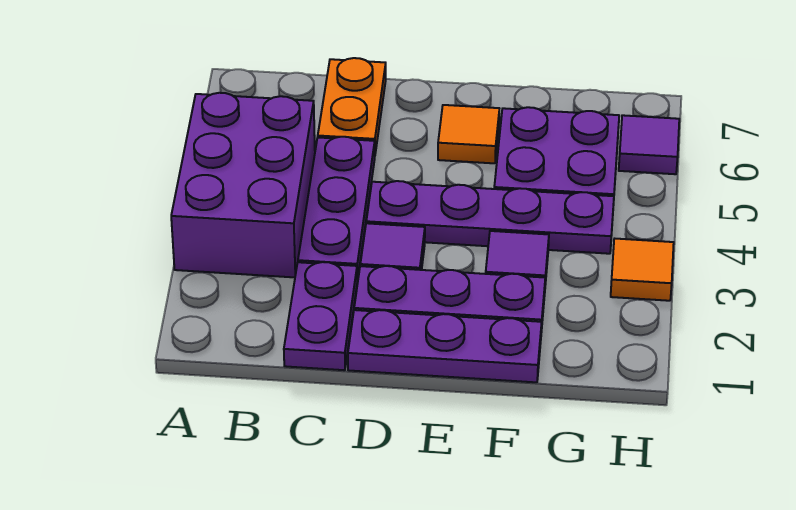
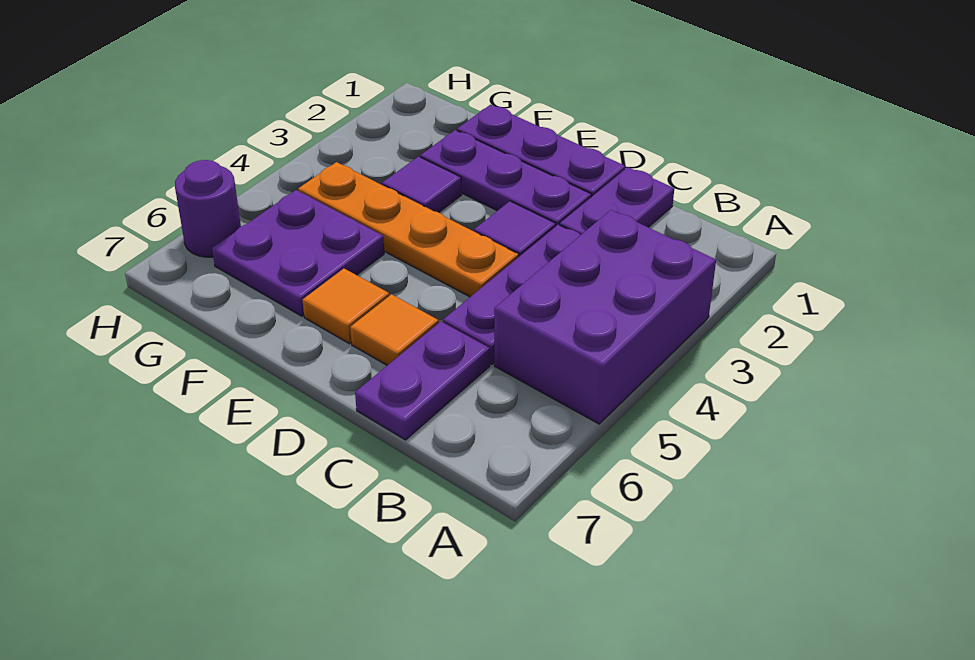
orange 1x2 plate [318,58,386,153] -> purple 1x2 plate [355,322,490,440]
purple 1x4 plate [366,181,614,254] -> orange 1x4 plate [298,162,519,297]
orange 1x1 tile [611,239,674,301] -> orange 1x1 tile moved to [350,294,439,365]
purple 1x1 tile [619,115,679,174] -> purple 1x1 round brick [175,160,241,257]

